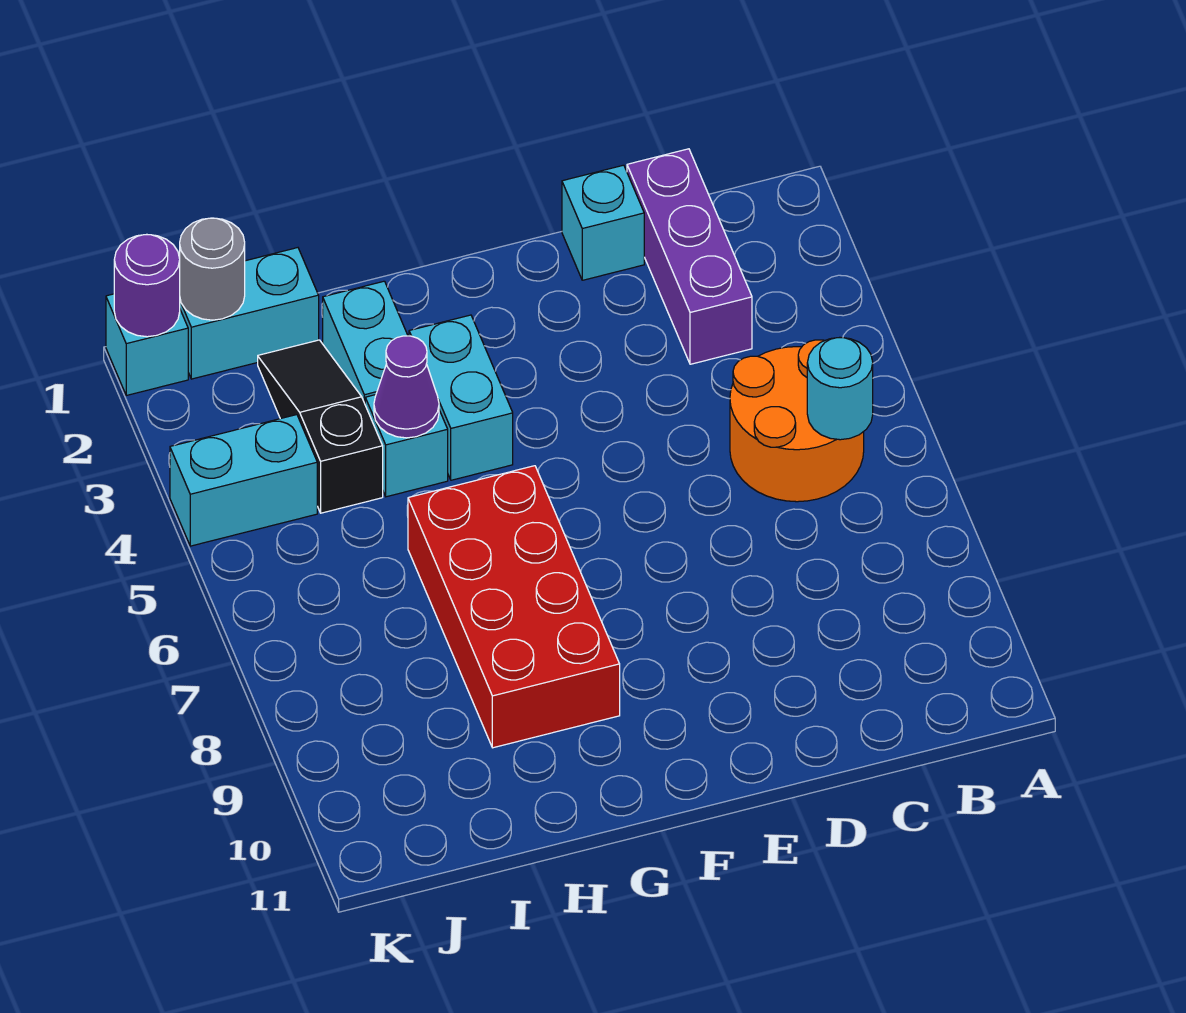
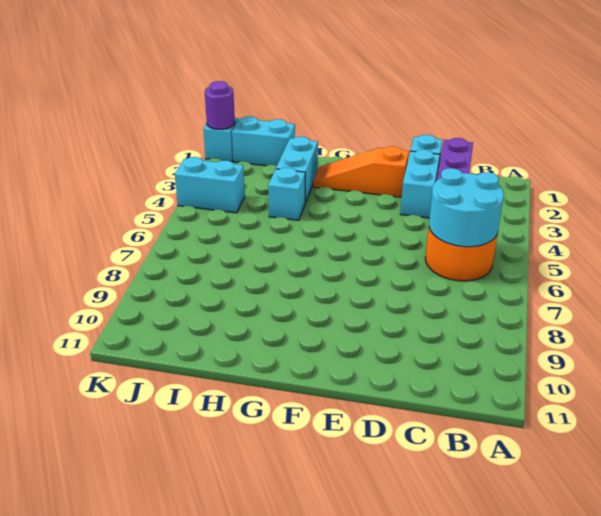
cyan 1x1 round brick [807,338,873,440] -> cyan 2x2 round brick [429,168,504,247]
none -> orange 1x3 slope [313,146,409,197]
cyan 1x2 brick [409,315,513,480] -> cyan 1x2 brick moved to [400,150,440,218]
red 2x4 brick [408,466,620,748] -> none
purple 1x1 cone [374,336,439,438] -> none
black 1x3 slope [258,340,383,513] -> none
grey 1x1 round brick [180,218,245,320] -> none

